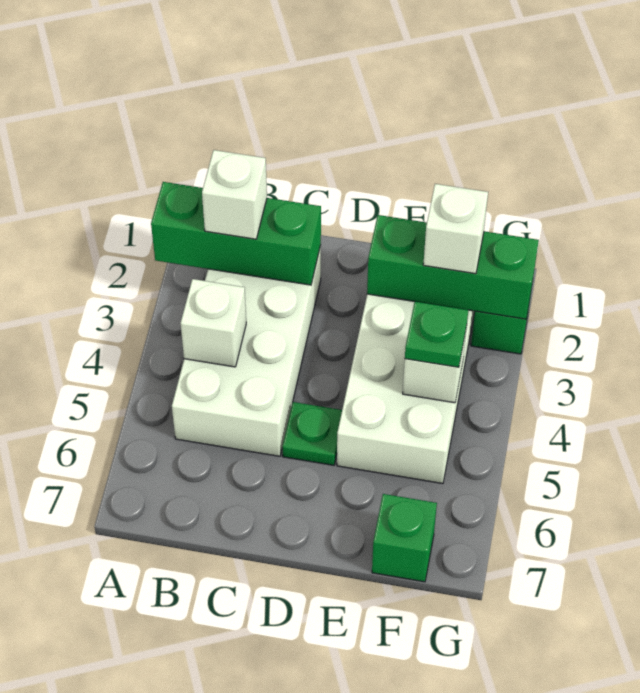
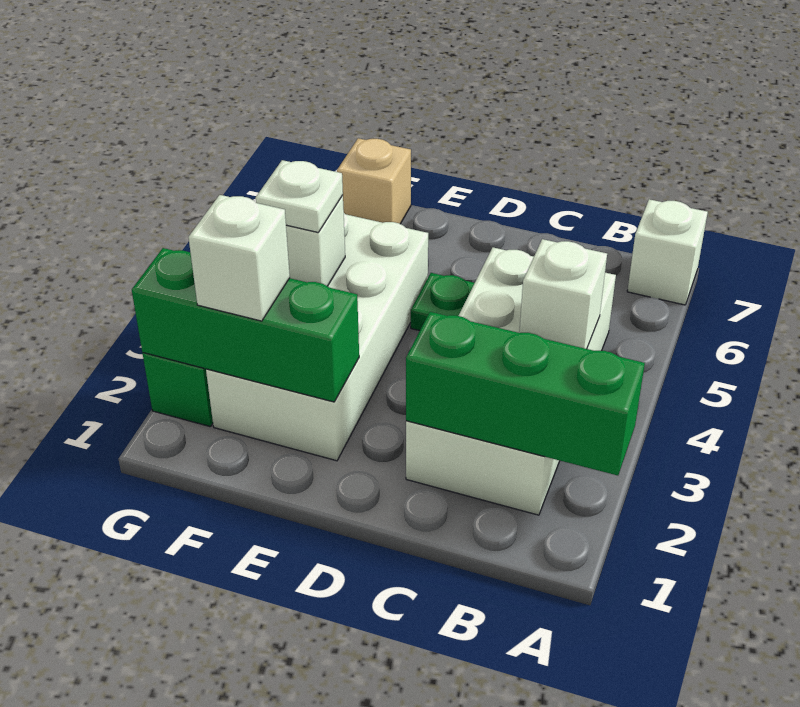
white 1x1 brick [202,150,267,239] -> white 1x1 brick moved to [627,199,708,305]
green 1x1 plate [405,302,468,367] -> white 1x1 plate [256,160,343,232]
green 1x1 brick [372,494,437,582] -> tan 1x1 brick [337,138,411,224]

